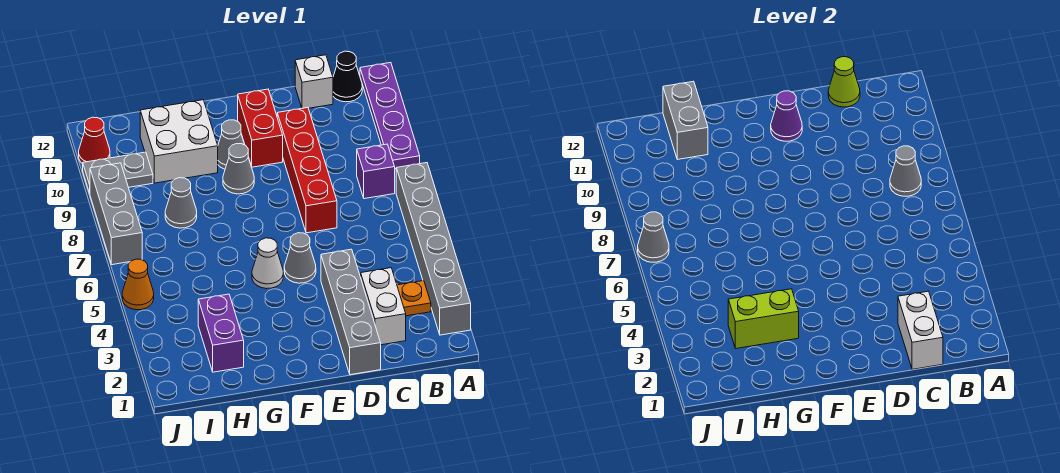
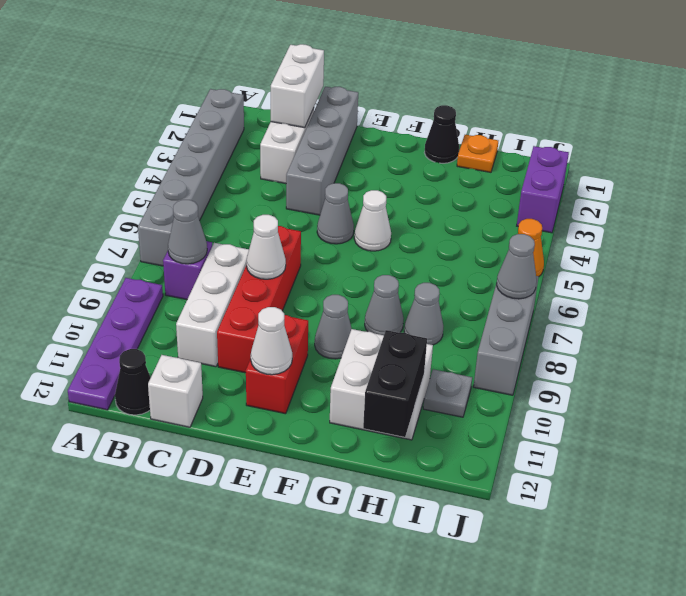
orange 1x1 plate [397,281,431,316] -> orange 1x1 plate moved to [457,135,498,172]
none -> white 1x3 brick [176,243,249,367]
lime 1x1 cone [828,57,860,107] -> none
none -> white 1x1 cone [246,215,286,279]
purple 1x1 cone [771,91,802,141] -> white 1x1 cone [251,307,292,375]
grey 1x1 cone [218,120,245,169] -> grey 1x1 cone moved to [365,275,404,335]
none -> black 1x1 cone [424,105,459,163]
lime 1x2 brick [728,289,799,349] -> none
purple 1x2 brick [198,294,244,372] -> purple 1x2 brick moved to [517,146,569,233]
grey 1x2 brick [663,81,708,159] -> black 1x2 brick [363,330,427,437]
grey 1x2 plate [83,152,153,193] -> grey 1x1 plate [423,369,472,417]
red 1x1 cone [79,117,110,164] -> none

